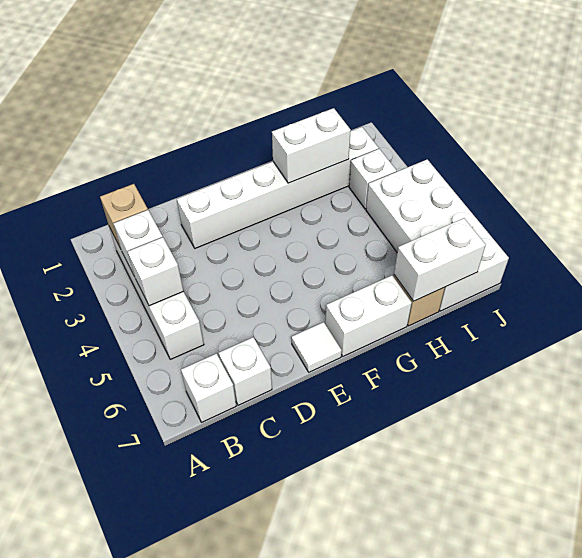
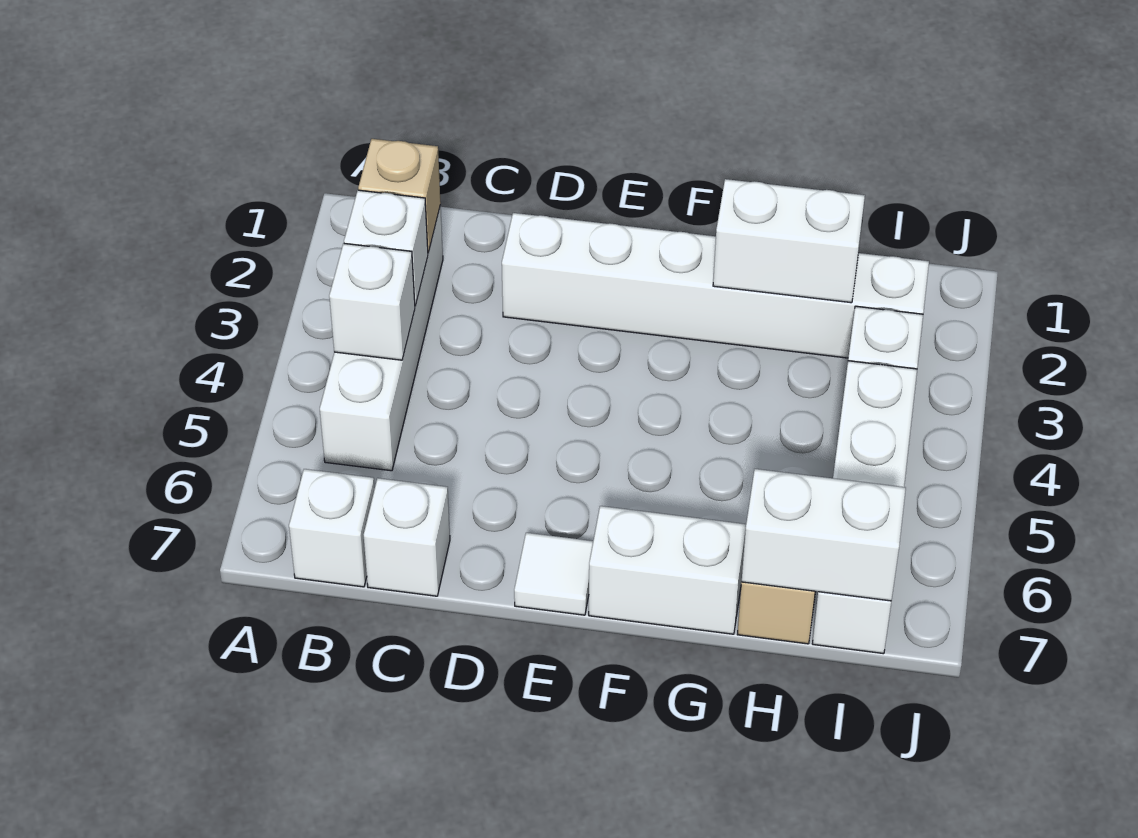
white 2x4 brick [366,159,509,311] -> white 1x4 brick [812,361,917,654]

